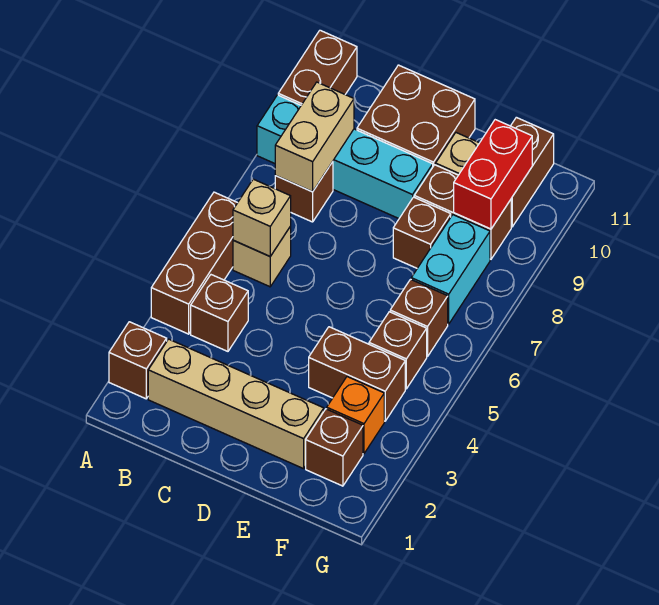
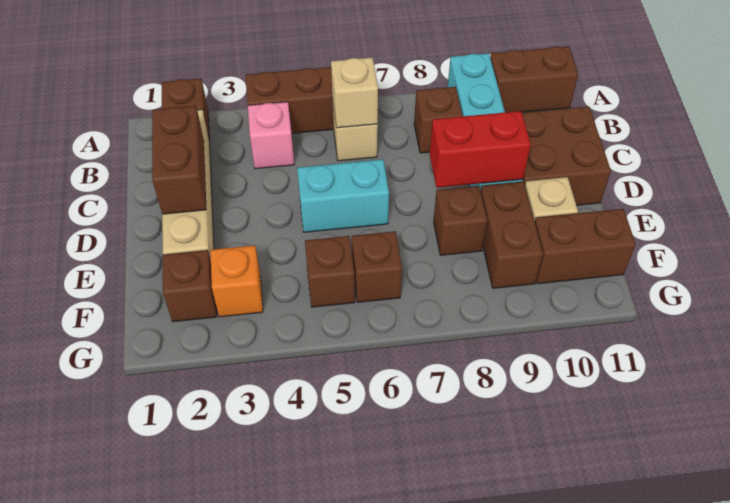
brown 1x1 brick [191,275,248,351] -> pink 1x1 brick [248,102,294,169]
tan 1x2 brick [275,82,354,192] -> none
brown 1x2 brick [309,327,405,421] -> brown 1x2 brick moved to [152,106,206,214]
cyan 1x2 brick [411,215,490,324] -> cyan 1x2 brick moved to [297,159,389,232]
red 1x2 brick [454,120,532,229] -> red 1x2 brick moved to [430,111,531,188]

